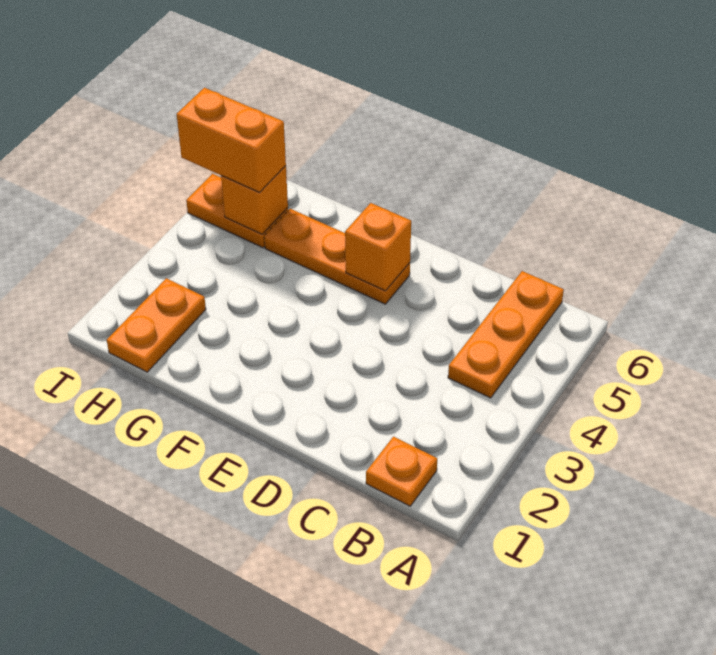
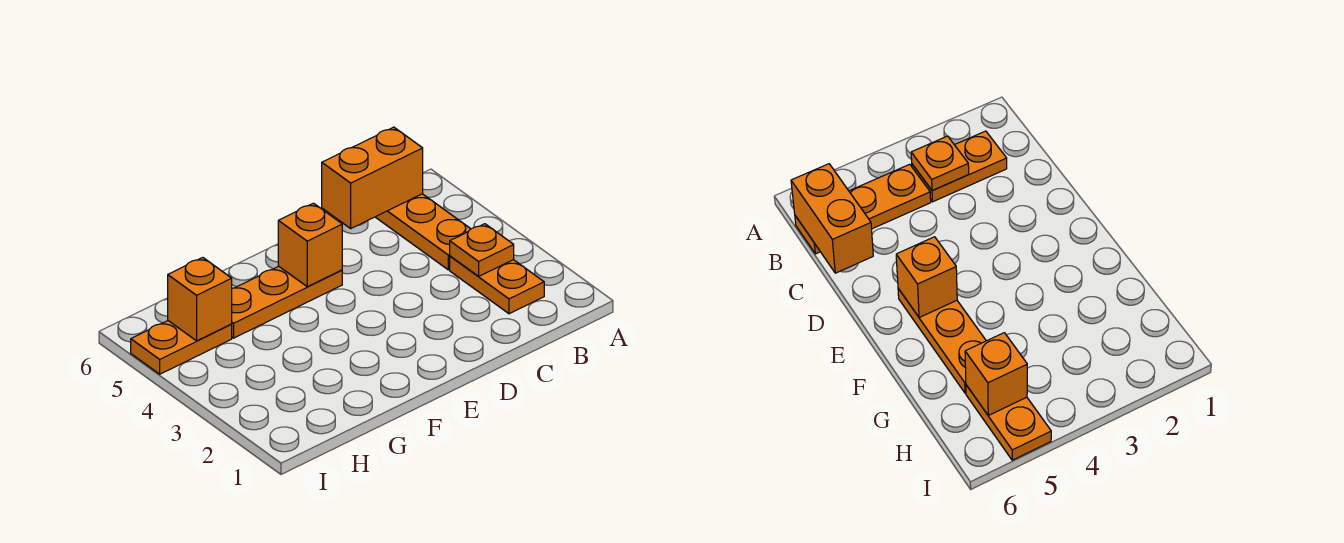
orange 1x1 plate [366,437,437,506] -> orange 1x1 plate moved to [450,224,514,276]
orange 1x2 plate [107,278,206,372] -> orange 1x2 plate moved to [450,256,544,314]
orange 1x2 brick [177,88,286,193] -> orange 1x2 brick moved to [322,127,423,228]

